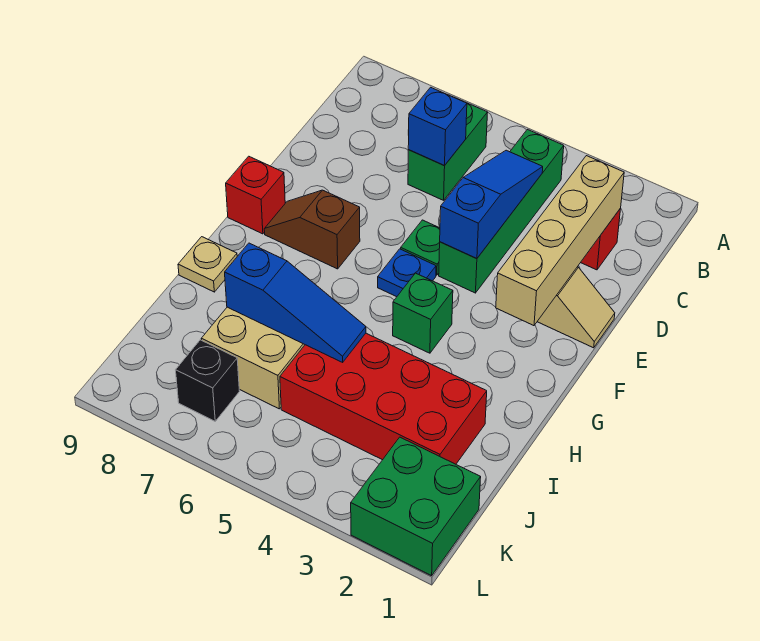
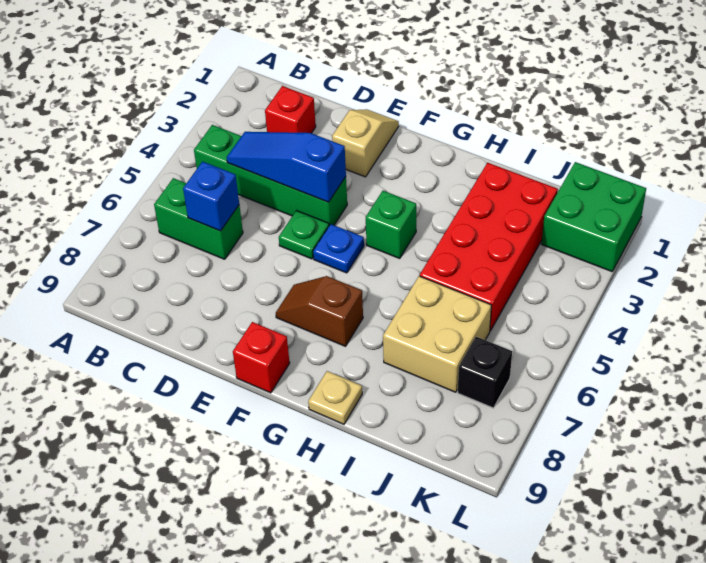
tan 1x4 brick [496,156,624,326] -> none
brown 1x2 slope [264,190,360,269] -> brown 1x2 slope turned to [276,276,363,346]
blue 1x3 slope [225,243,366,362] -> none

